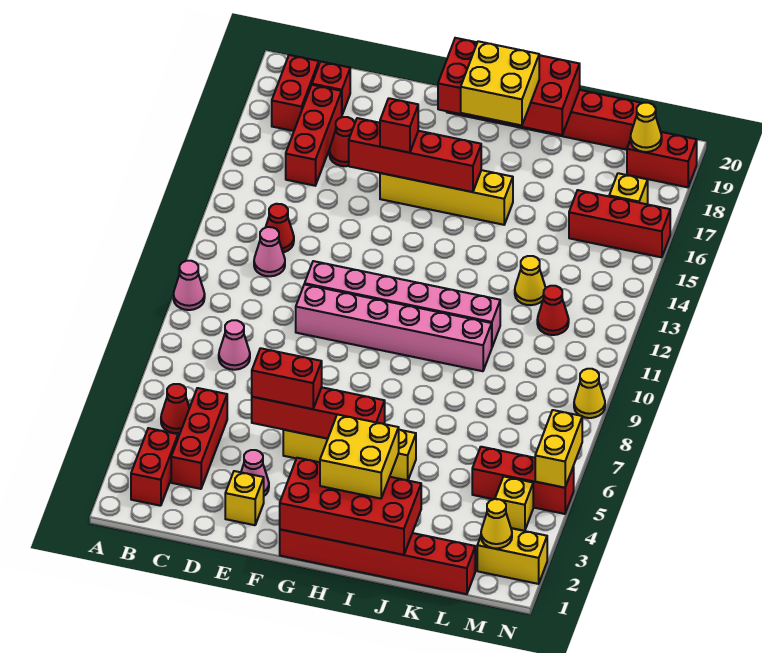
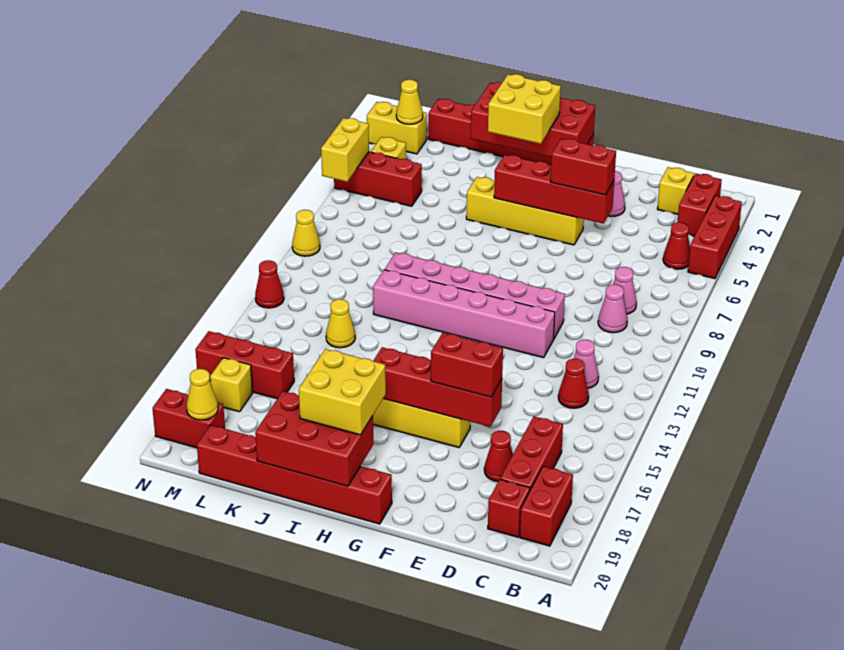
pink 1x1 cone [173,261,205,310] -> pink 1x1 cone moved to [598,284,627,333]
red 1x3 brick [171,388,227,489] -> red 1x3 brick moved to [688,196,742,279]
yellow 1x1 brick [225,471,264,525] -> yellow 1x1 brick moved to [658,167,694,214]
red 1x1 brick [380,98,418,153] -> red 1x2 brick [431,333,503,397]
red 2x4 brick [438,38,580,135] -> red 2x3 brick [255,391,373,486]
red 1x1 cone [537,286,569,335] -> red 1x1 cone moved to [255,260,284,308]

